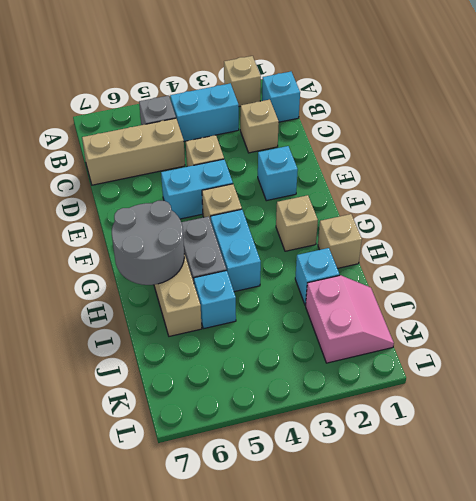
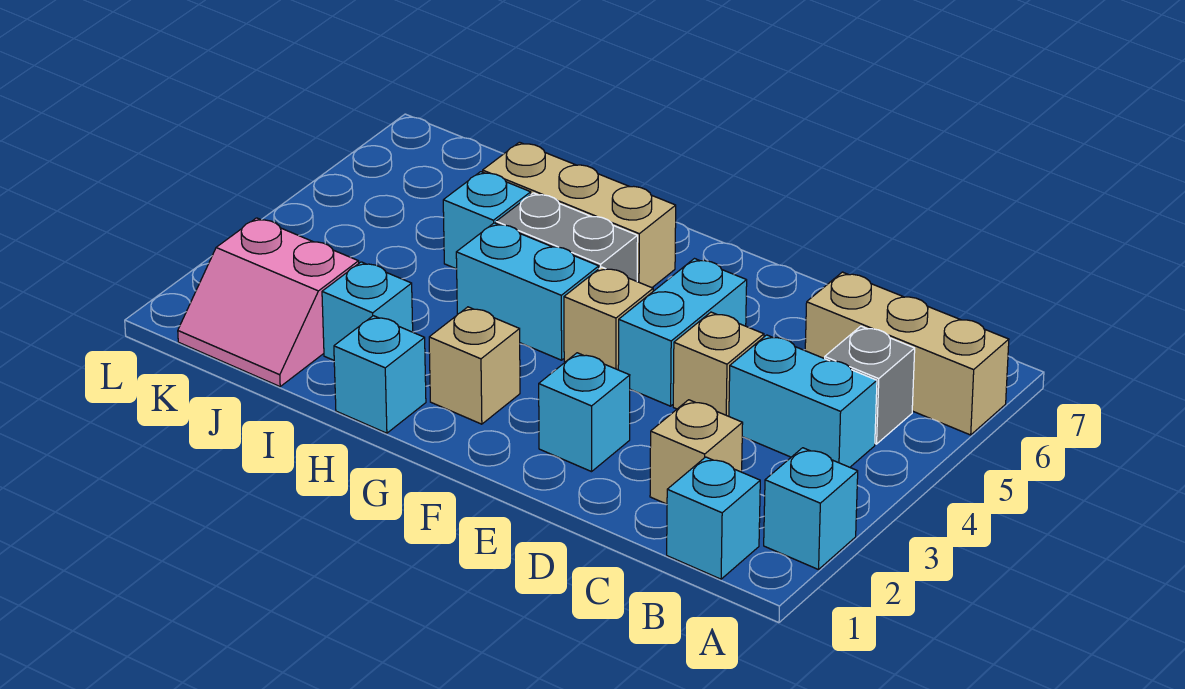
tan 1x1 brick [224,56,261,106] -> cyan 1x1 brick [764,448,858,570]
cyan 1x2 brick [170,83,239,141] -> cyan 1x2 brick turned to [729,335,877,467]
tan 1x3 brick [82,118,185,185] -> tan 1x3 brick turned to [805,272,1009,435]
grey 2x2 round brick [112,201,184,285] -> none
tan 1x1 brick [318,214,362,268] -> cyan 1x1 brick [334,316,426,433]

